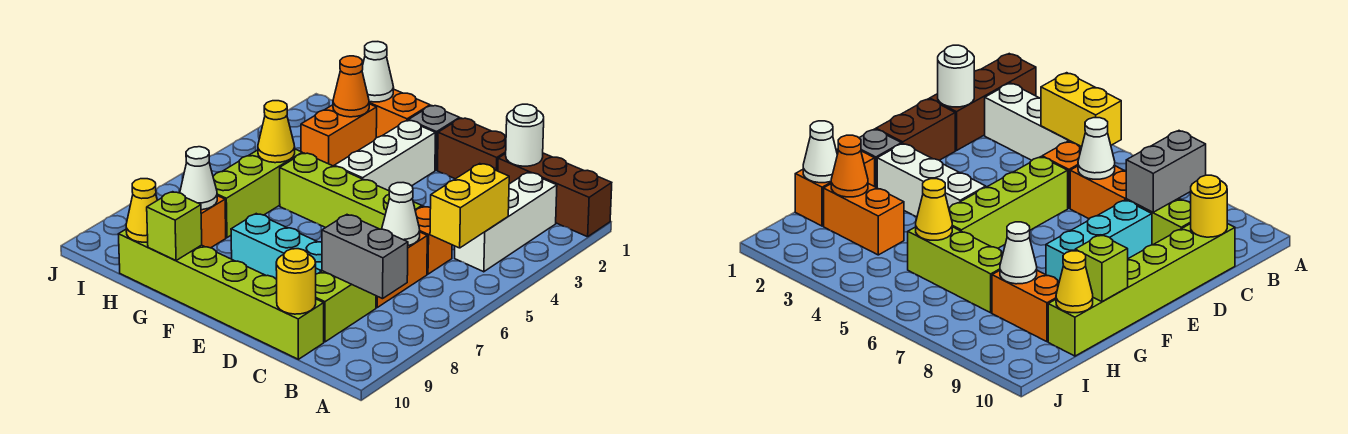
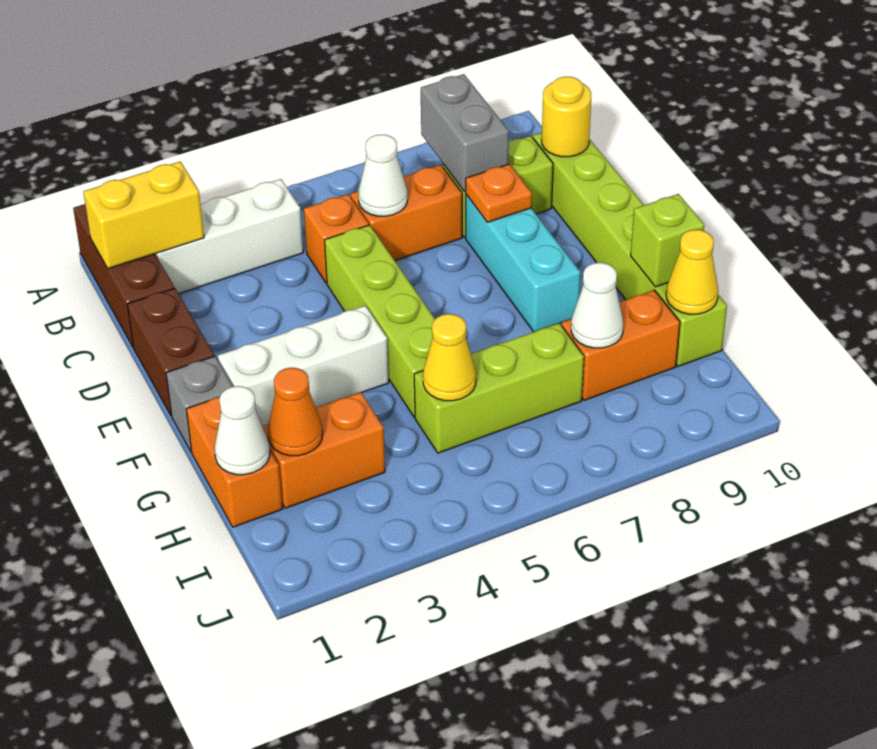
yellow 1x2 brick [430,164,509,248] -> yellow 1x2 brick moved to [83,161,204,269]
white 1x1 round brick [506,104,544,166] -> none
none -> orange 1x1 plate [466,164,532,222]

